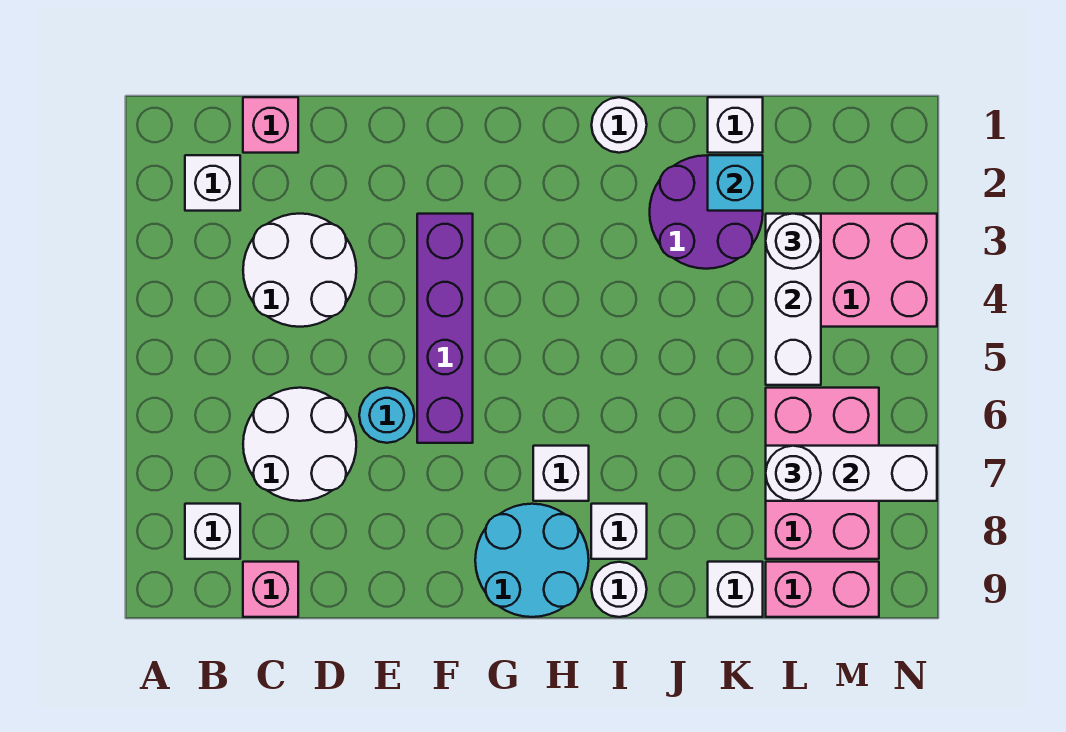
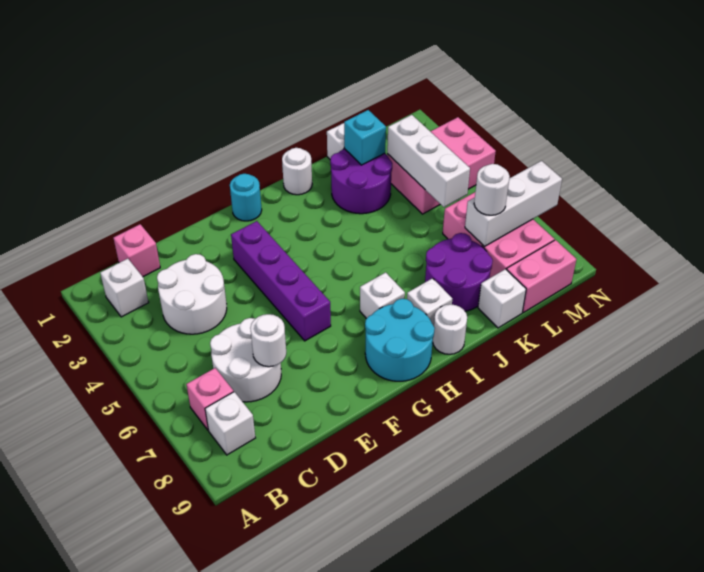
pink 1x1 brick [243,562,298,617] -> pink 1x1 brick moved to [186,368,234,430]
cyan 1x1 round brick [359,388,414,443] -> cyan 1x1 round brick moved to [230,174,262,221]
none -> purple 2x2 round brick [425,233,493,311]
white 1x1 round brick [766,214,821,269] -> white 1x1 round brick moved to [250,314,286,367]

